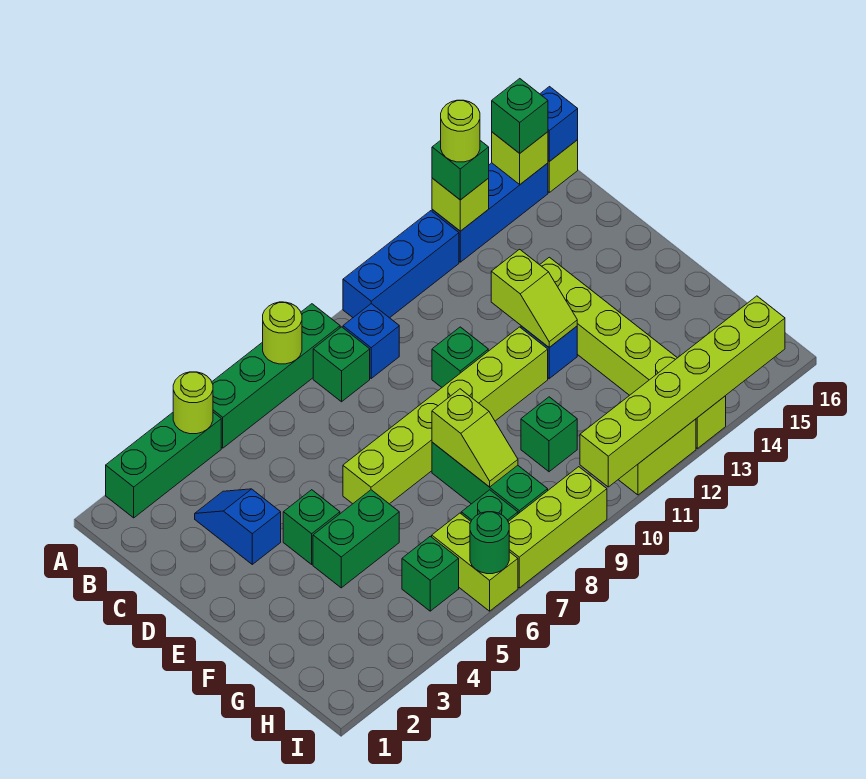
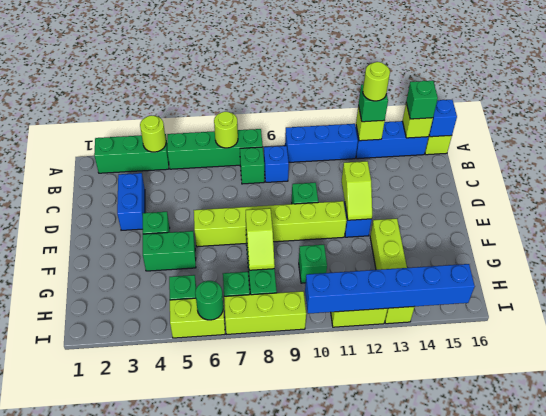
blue 1x2 slope [195,489,281,564] -> blue 1x2 brick [117,173,145,230]
lime 1x6 brick [540,257,726,448] -> lime 1x4 brick [370,219,415,324]
lime 1x2 brick [432,513,518,611] -> lime 1x2 brick turned to [170,298,225,338]
lime 1x6 brick [580,296,785,487] -> blue 1x6 brick [305,264,475,314]

